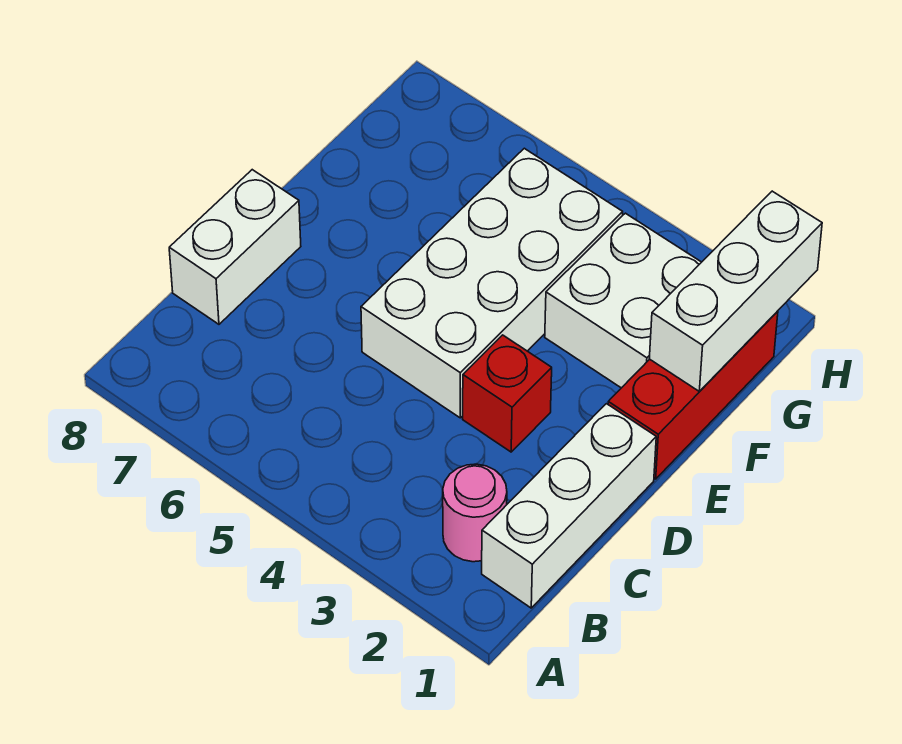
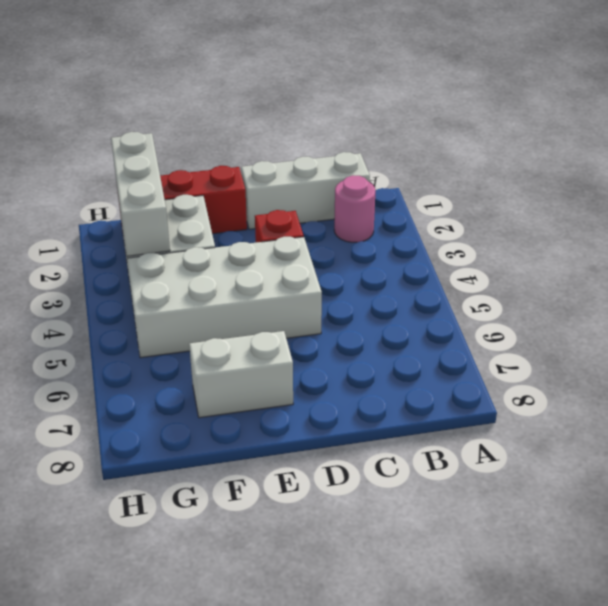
white 1x2 brick [169,170,301,324] -> white 1x2 brick moved to [189,331,293,418]
white 1x3 brick [649,191,822,392] -> white 1x3 brick turned to [111,132,170,256]

